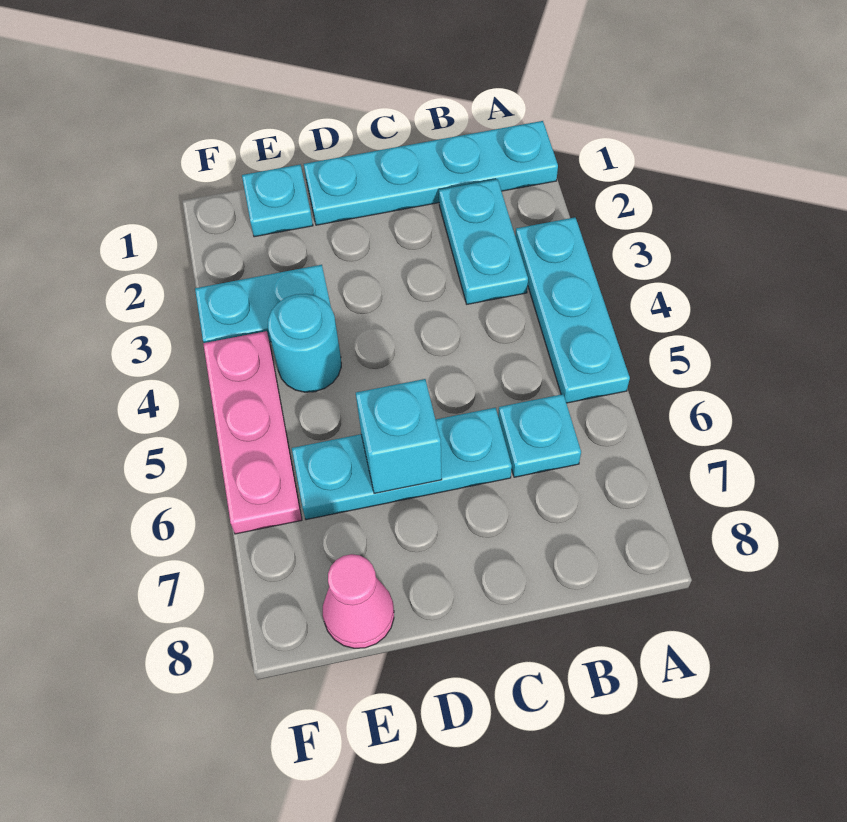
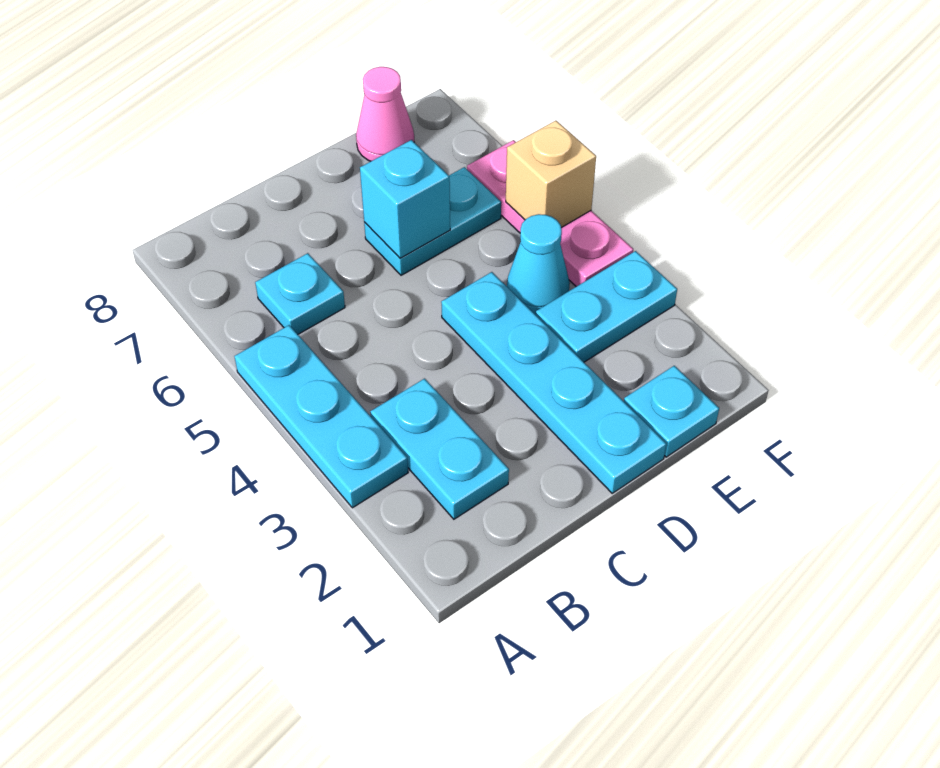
cyan 1x4 plate [304,121,558,225] -> cyan 1x4 plate turned to [441,272,666,493]
cyan 1x3 plate [292,408,512,520] -> cyan 1x2 plate [364,167,501,275]
cyan 1x1 round brick [268,294,341,392] -> cyan 1x1 cone [507,214,570,315]
none -> tan 1x1 brick [506,121,596,228]

